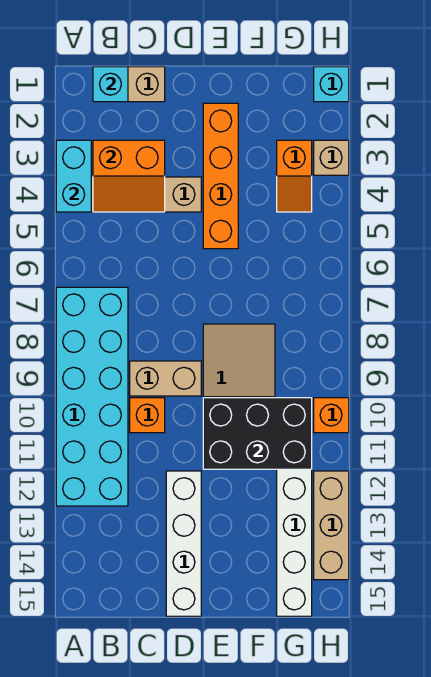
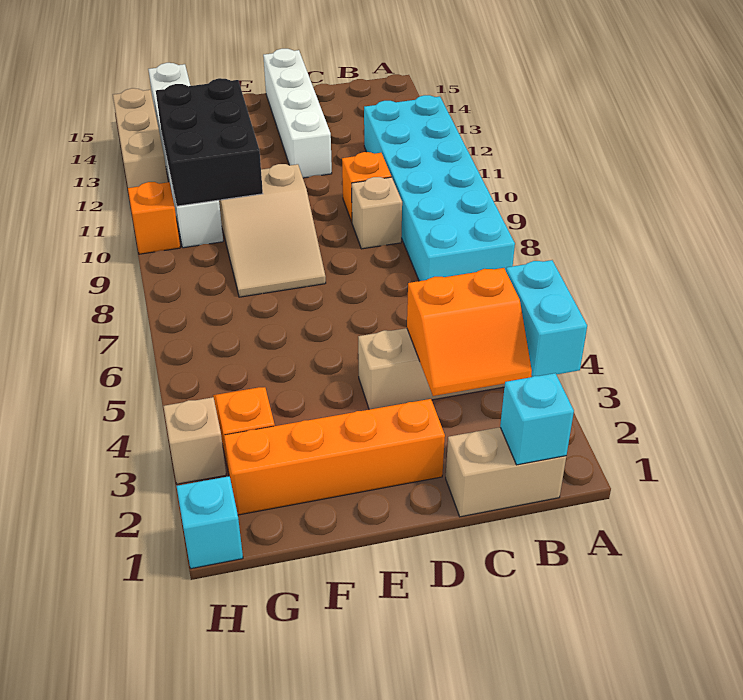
orange 2x2 slope [93,140,165,212] -> orange 2x2 slope turned to [407,268,532,396]
tan 1x2 brick [130,361,201,396] -> tan 1x1 brick [352,177,402,249]
orange 1x4 brick [203,103,238,249] -> orange 1x4 brick turned to [224,399,445,515]
black 2x3 brick [203,398,312,469] -> black 2x3 brick turned to [156,78,263,206]

